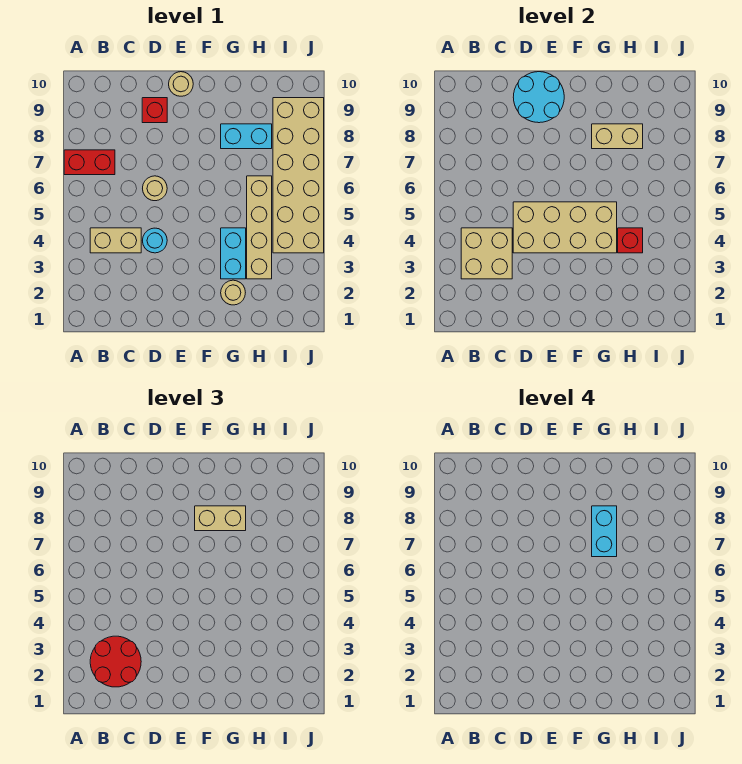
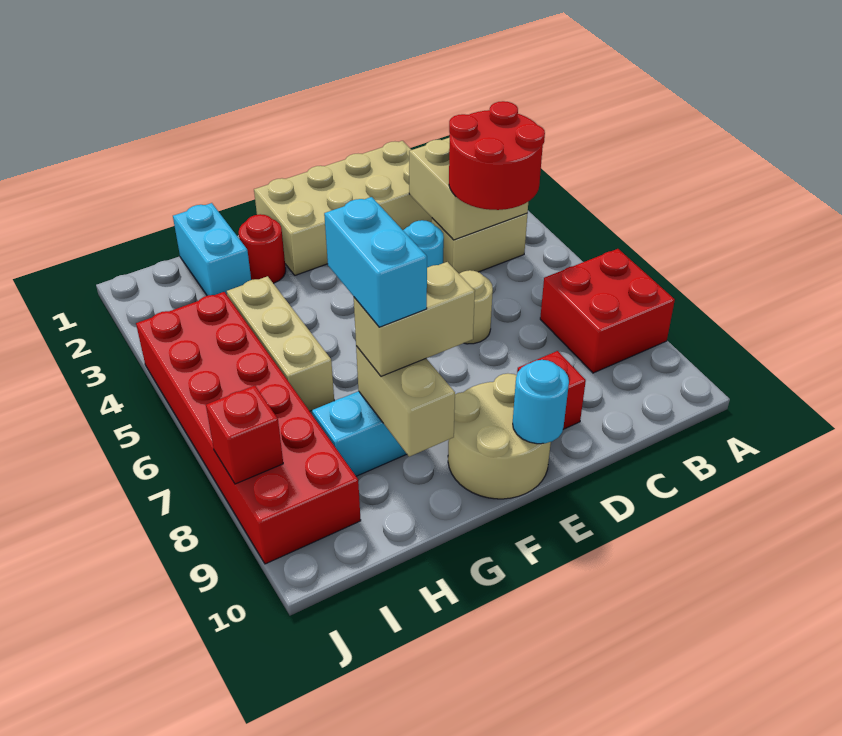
red 1x2 brick [64,150,115,175] -> red 2x2 brick [540,249,675,373]
red 2x2 round brick [90,636,141,687] -> red 2x2 round brick moved to [449,101,545,210]
tan 2x4 brick [513,202,617,253] -> tan 2x4 brick moved to [254,141,432,275]
cyan 2x2 round brick [513,72,564,123] -> cyan 1x1 round brick [513,360,569,444]
tan 1x1 round brick [169,72,193,96] -> tan 2x2 round brick [448,373,551,499]
tan 1x1 round brick [221,280,245,305] -> red 1x1 round brick [239,214,286,283]
cyan 1x2 brick [221,228,246,279] -> cyan 1x2 brick moved to [173,203,251,296]
tan 1x2 brick [592,124,643,149] -> tan 1x2 brick turned to [356,346,455,457]
tan 1x4 brick [247,176,272,279] -> tan 1x3 brick [227,276,334,411]
red 1x1 brick [618,228,643,253] -> red 1x1 brick moved to [206,386,283,484]
tan 2x6 brick [273,98,324,253] -> red 2x6 brick [136,292,361,564]

